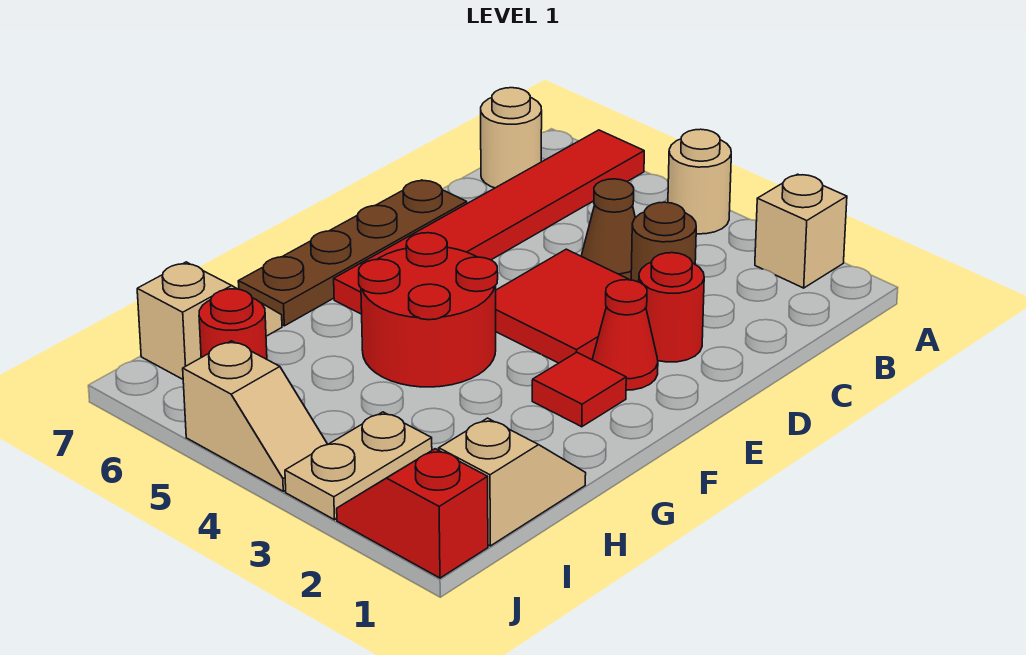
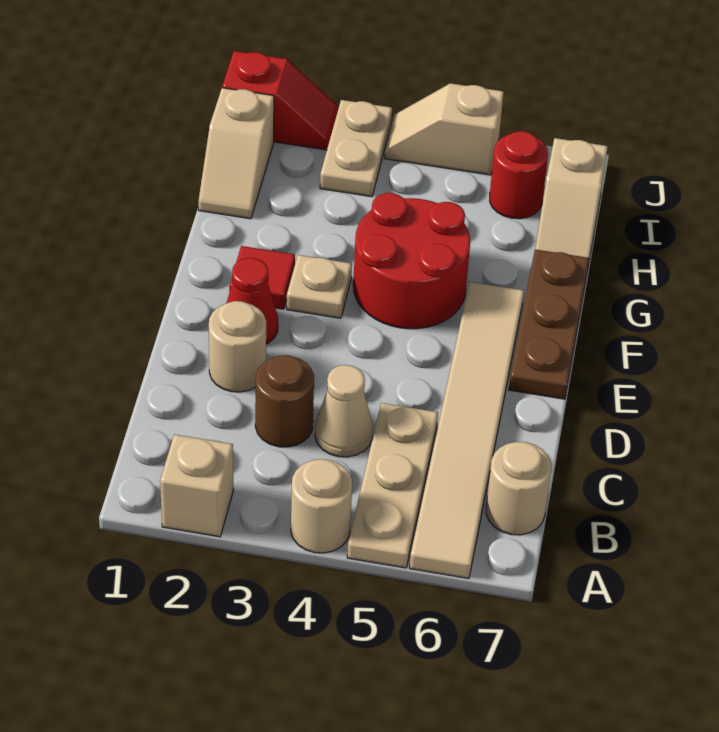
none -> tan 1x3 plate [347,403,438,568]
red 1x6 tile [334,130,644,314] -> tan 1x6 tile [410,282,524,579]
brown 1x1 cone [581,179,635,280] -> tan 1x1 cone [315,365,373,457]
red 1x1 round brick [639,253,704,362] -> tan 1x1 round brick [209,301,266,392]
red 2x2 tile [496,249,629,363] -> none
brown 1x4 plate [238,180,467,326] -> brown 1x3 plate [509,250,589,399]
none -> tan 1x1 plate [287,255,352,318]

